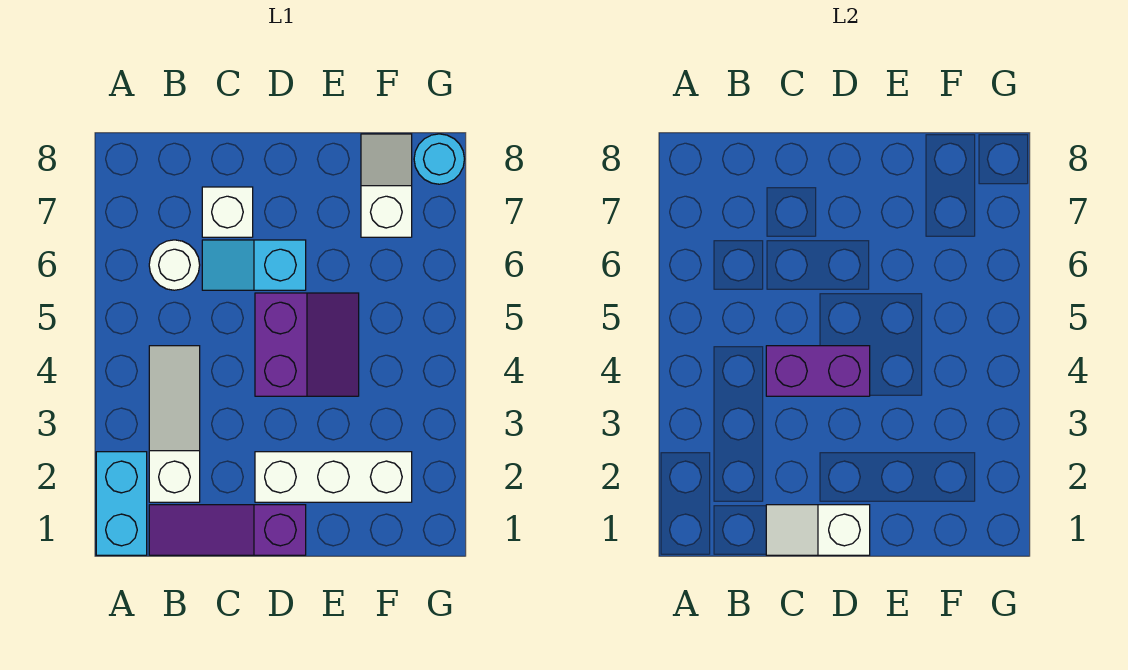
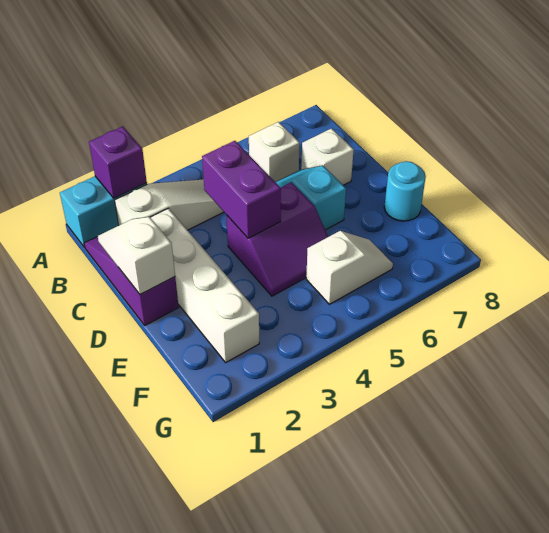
none -> purple 1x1 brick [89,126,147,198]
white 1x1 round brick [149,240,200,290] -> white 1x1 brick [249,122,300,182]
white 1x3 brick [255,452,412,502] -> white 1x4 brick [150,208,259,362]
white 1x2 slope [361,134,412,237] -> white 1x2 slope moved to [306,231,393,304]
cyan 1x1 round brick [414,134,464,184] -> cyan 1x1 round brick moved to [384,161,426,221]

